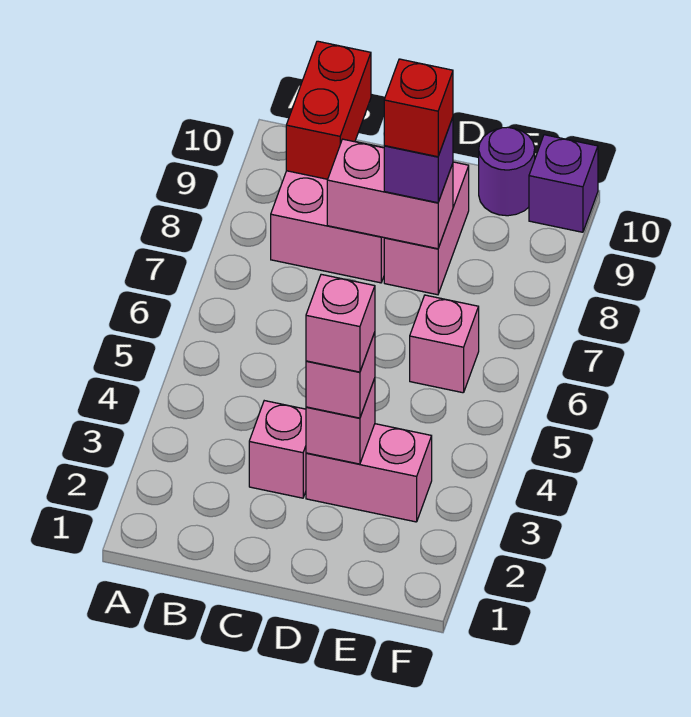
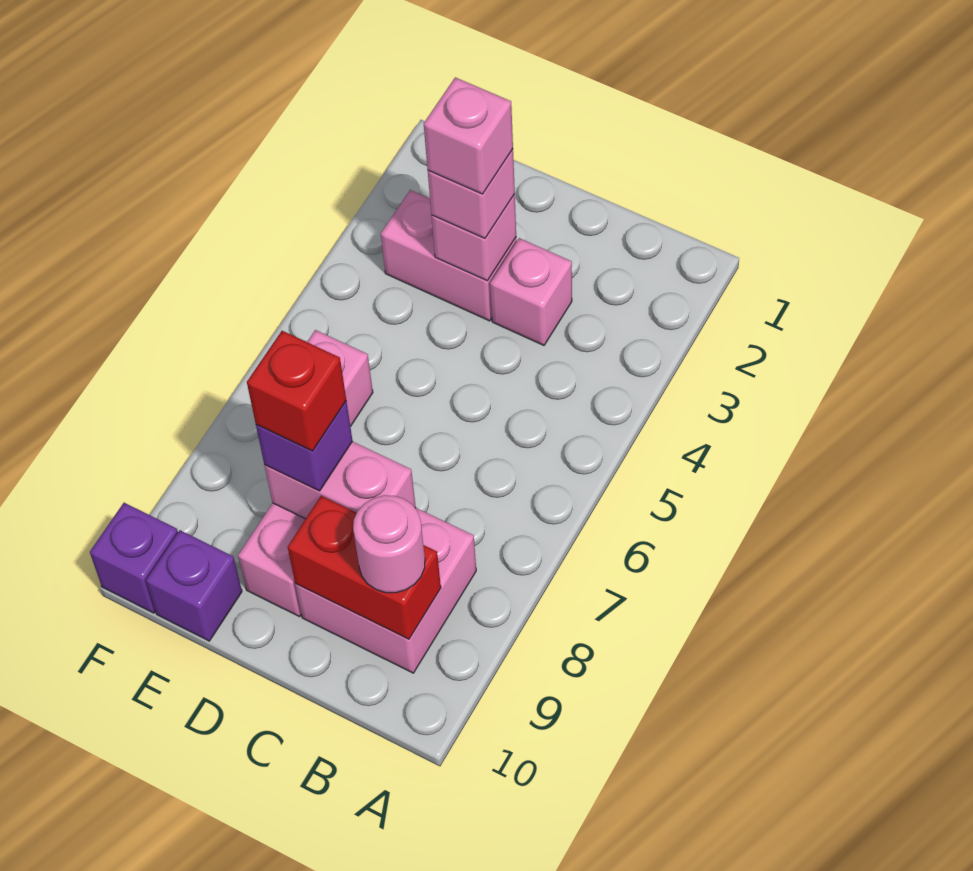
red 1x2 brick [286,41,371,179] -> red 1x2 brick turned to [288,496,441,639]
none -> pink 1x1 round brick [353,495,425,593]
purple 1x1 round brick [479,127,535,216] -> purple 1x1 brick [146,530,242,641]

